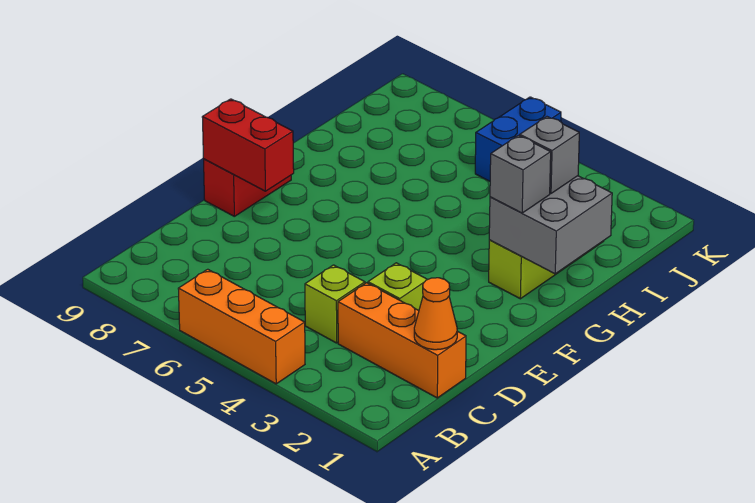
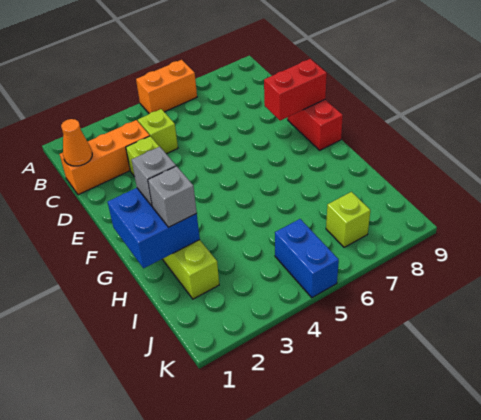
orange 1x3 brick [178,269,305,384] -> orange 1x2 brick [136,60,197,114]
grey 2x2 brick [489,176,612,274] -> blue 2x2 brick [108,188,200,268]
none -> lime 1x1 brick [326,192,370,247]

